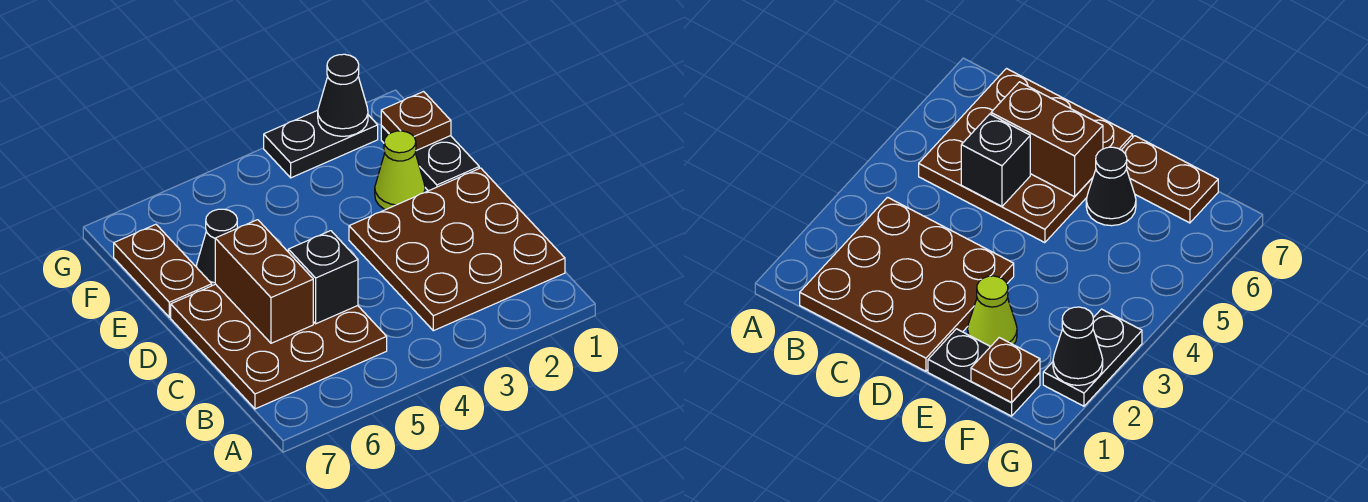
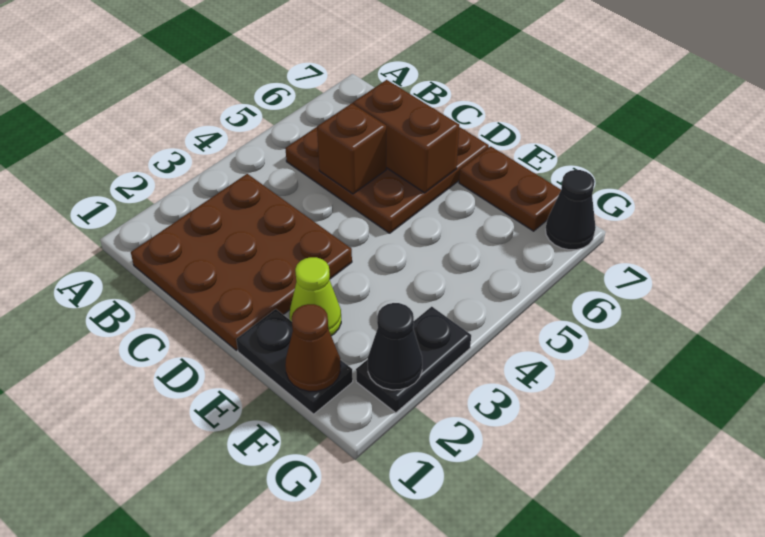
black 1x1 brick [288,231,358,324] -> brown 1x1 brick [317,103,386,194]
black 1x1 cone [196,209,237,286] -> black 1x1 cone moved to [546,170,596,250]
brown 1x1 plate [381,92,451,151] -> brown 1x1 cone [285,304,341,391]

